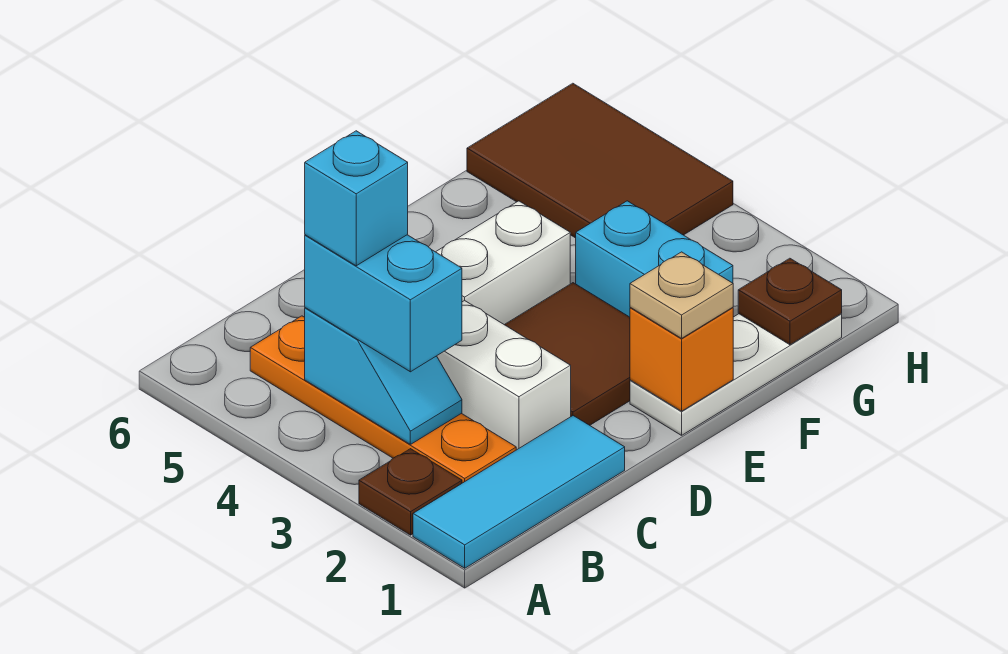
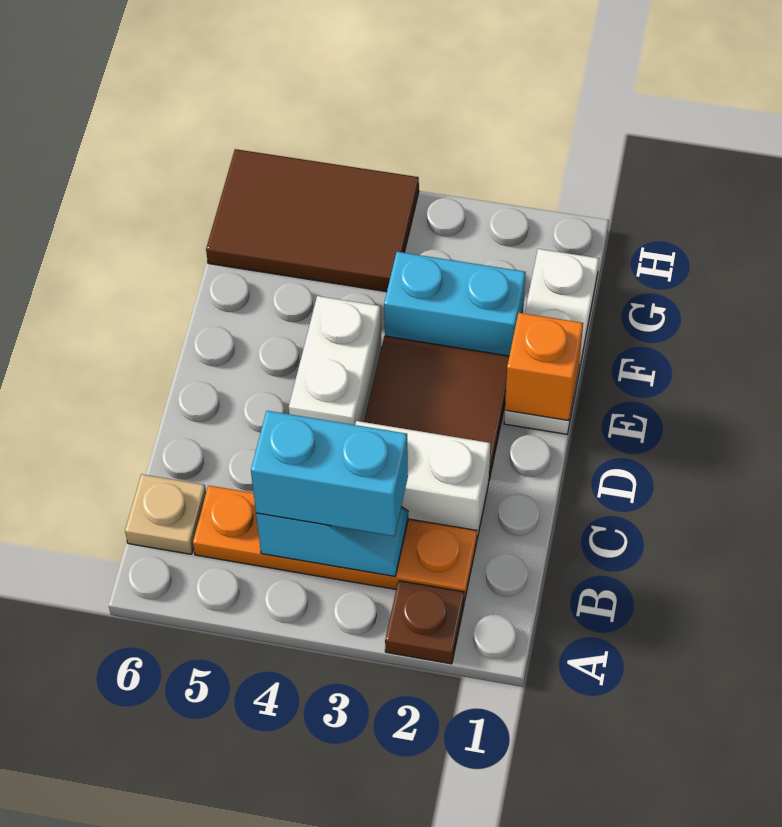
cyan 1x3 tile [413,416,625,568] -> none
cyan 1x1 brick [305,131,408,266] -> none
tan 1x1 plate [630,252,733,338] -> tan 1x1 plate moved to [125,474,206,554]
brown 1x1 plate [738,258,842,345] -> none

